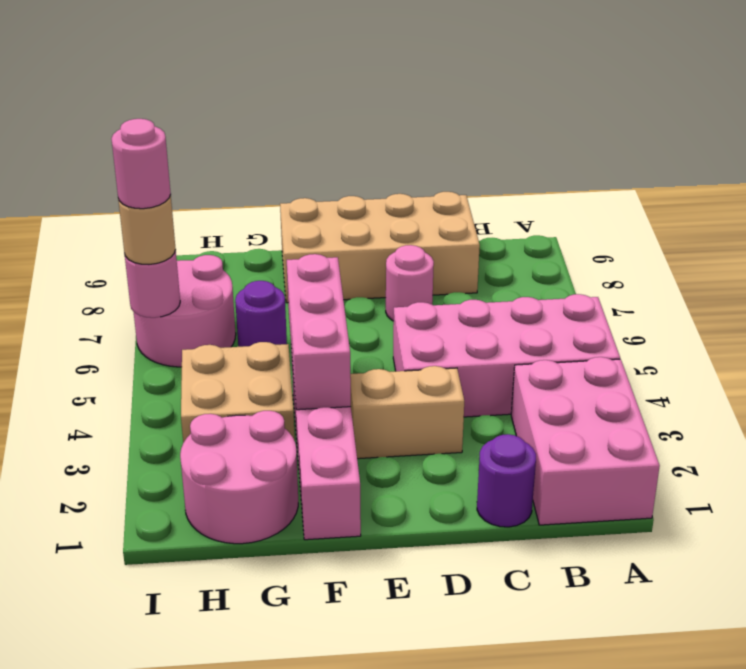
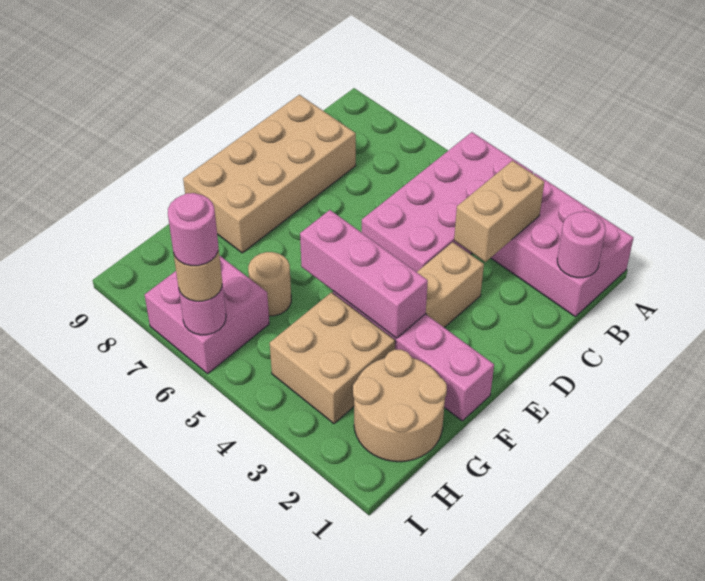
none -> tan 1x2 brick [454,161,544,262]
purple 1x1 round brick [477,434,536,527] -> none
pink 1x1 round brick [386,245,434,321] -> pink 1x1 round brick moved to [557,212,606,278]
pink 2x2 round brick [180,411,298,544] -> tan 2x2 round brick [353,350,447,462]
purple 1x1 round brick [235,281,287,347] -> tan 1x1 round brick [248,252,291,316]
pink 2x2 round brick [134,255,236,367] -> pink 2x2 brick [145,256,269,374]

